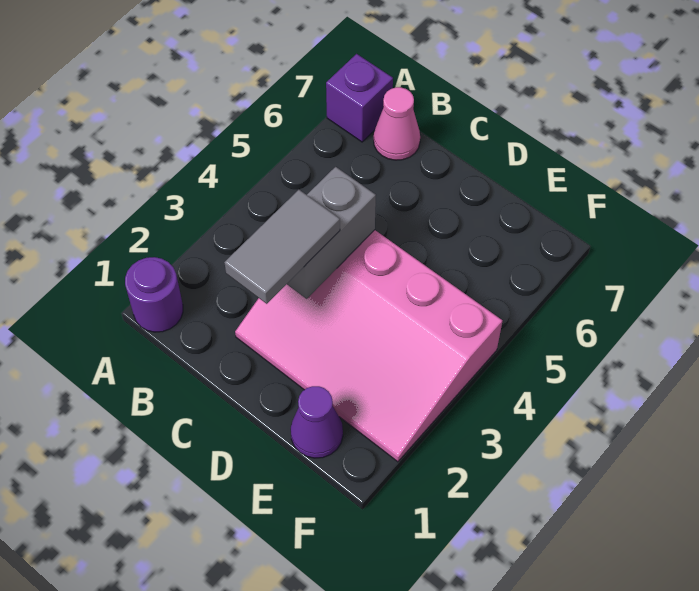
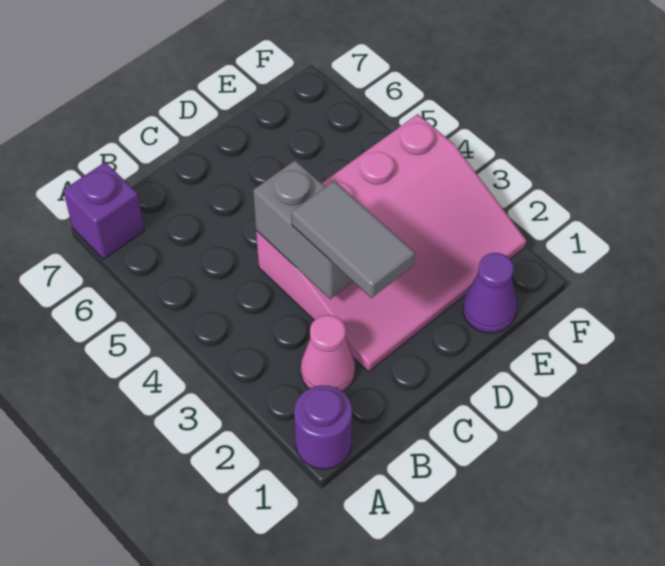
pink 1x1 cone [374,87,420,160] -> pink 1x1 cone moved to [301,315,355,392]

